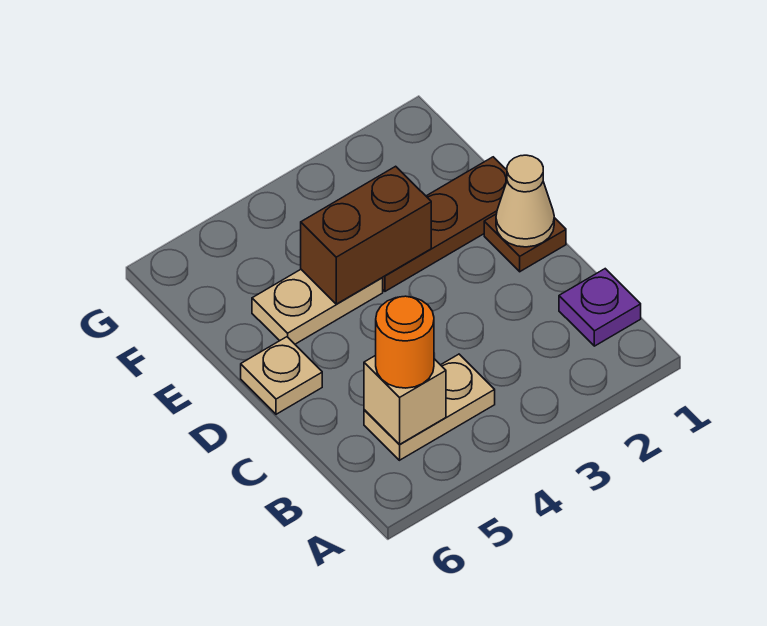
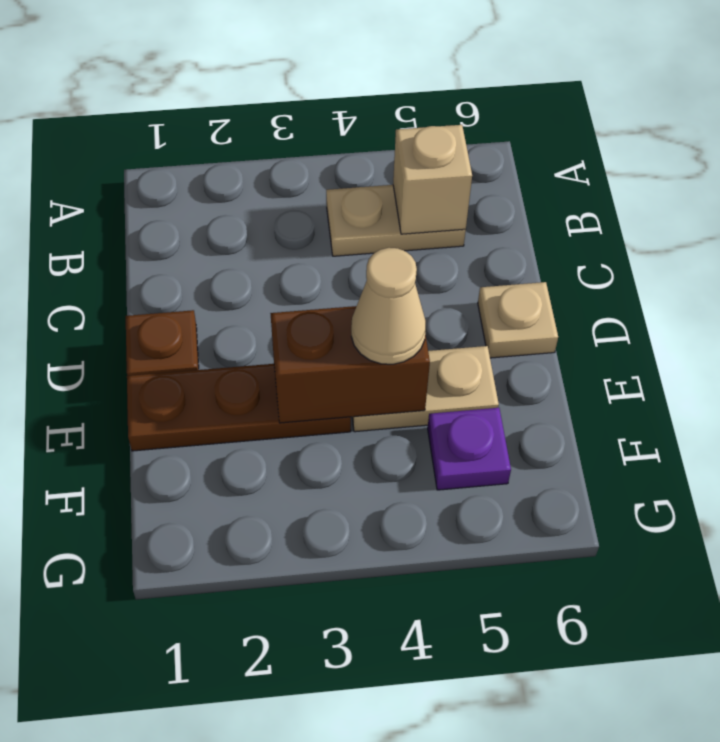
purple 1x1 plate [559,269,641,346] -> purple 1x1 plate moved to [428,408,511,490]
orange 1x1 round brick [376,296,434,388] -> none
tan 1x1 cone [496,155,554,247] -> tan 1x1 cone moved to [351,248,426,364]

